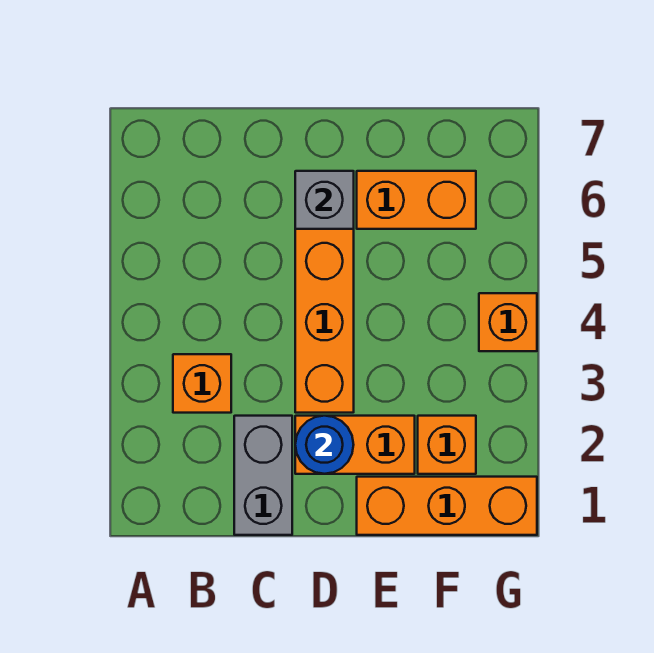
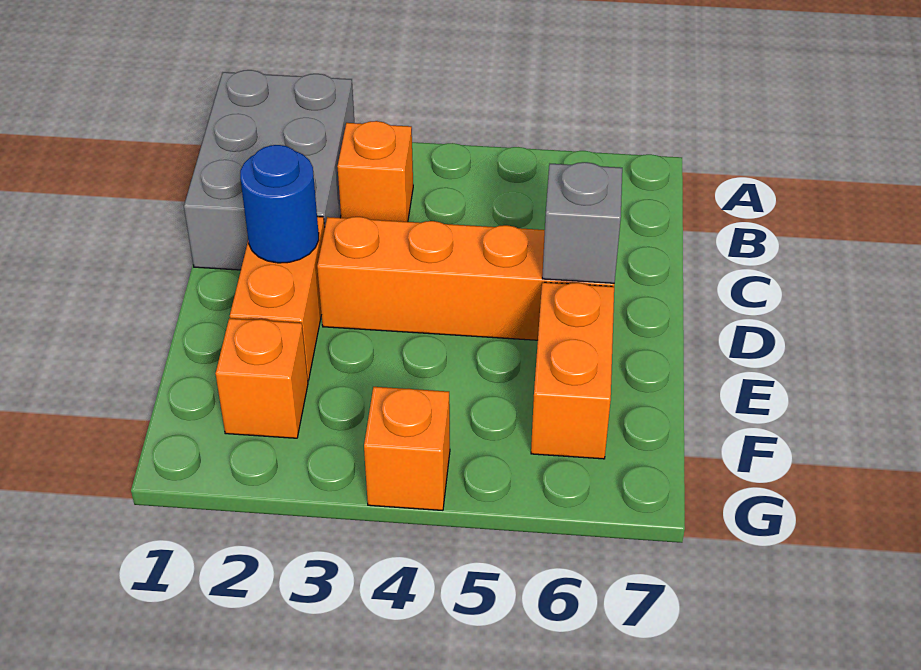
grey 1x2 brick [234,416,292,535] -> grey 2x3 brick [184,70,354,270]
orange 1x3 brick [357,477,537,535] -> none

